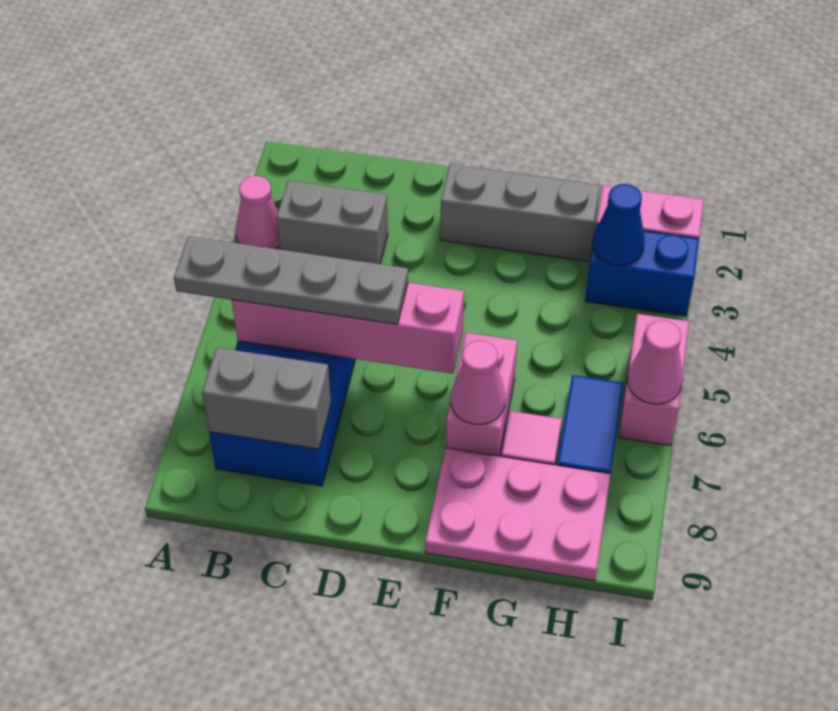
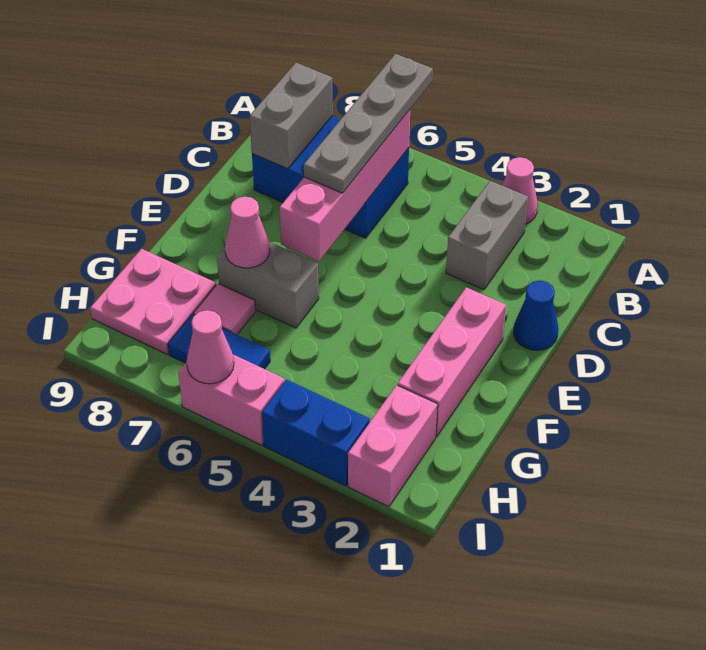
grey 1x3 brick [440,164,600,262] -> pink 1x3 brick [398,287,506,436]
pink 1x2 brick [446,333,517,456] -> grey 1x2 brick [217,242,319,328]
pink 2x3 plate [425,448,611,581] -> pink 2x2 plate [90,249,216,354]
blue 1x2 brick [585,224,699,316] -> blue 1x2 brick turned to [262,380,370,486]
blue 1x1 cone [593,184,645,266] -> blue 1x1 cone moved to [514,280,558,350]

